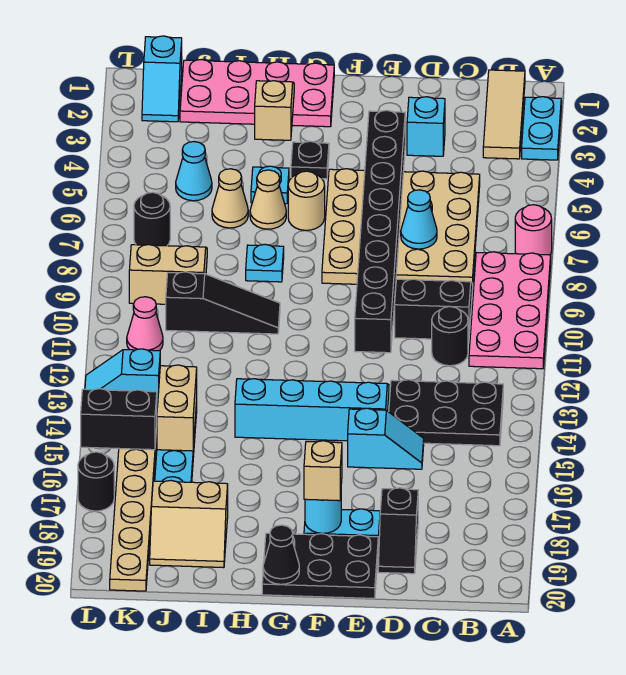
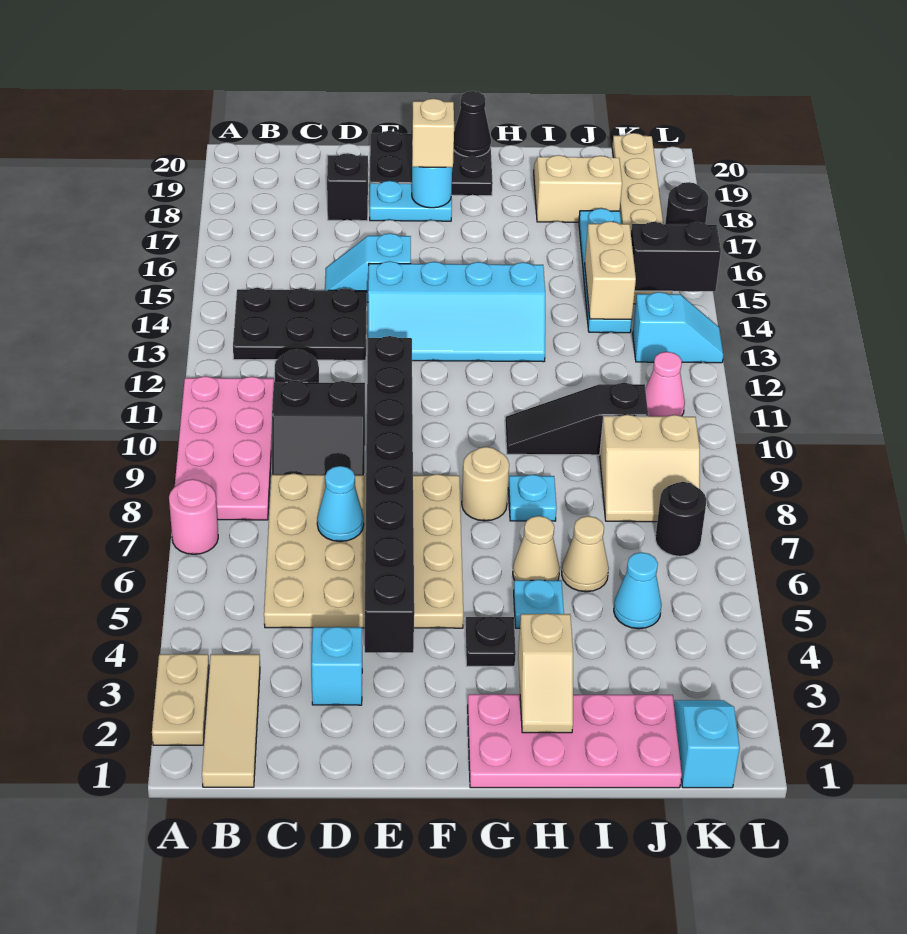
cyan 1x2 plate [522,97,561,160] -> tan 1x2 plate [152,654,209,745]
tan 1x1 round brick [288,171,325,230] -> tan 1x1 round brick moved to [462,447,509,521]

